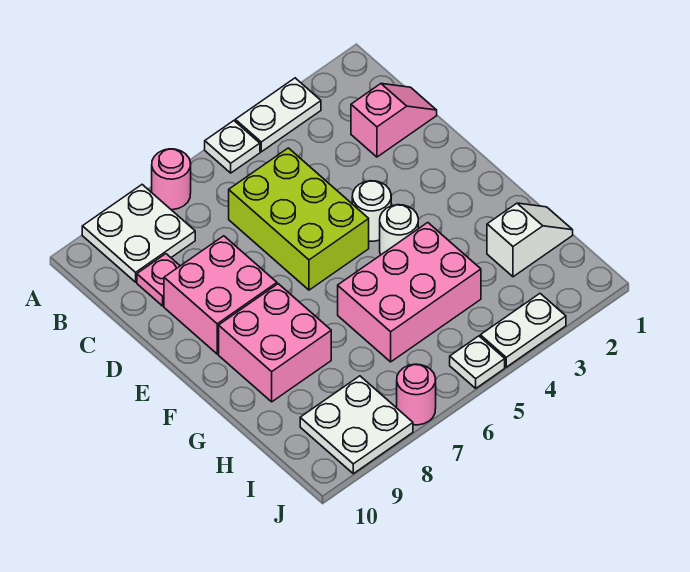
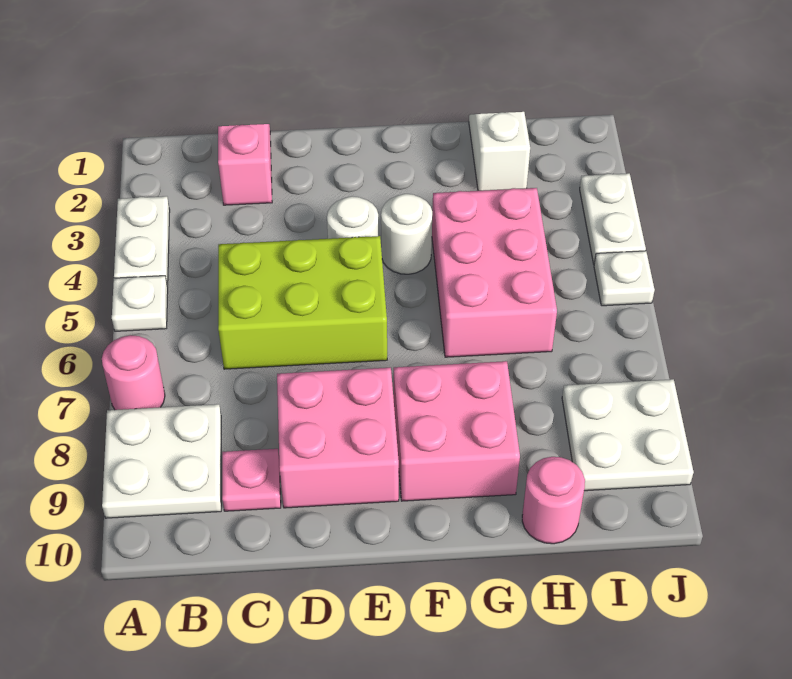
pink 1x1 round brick [397,364,436,425] -> pink 1x1 round brick moved to [522,457,585,544]

